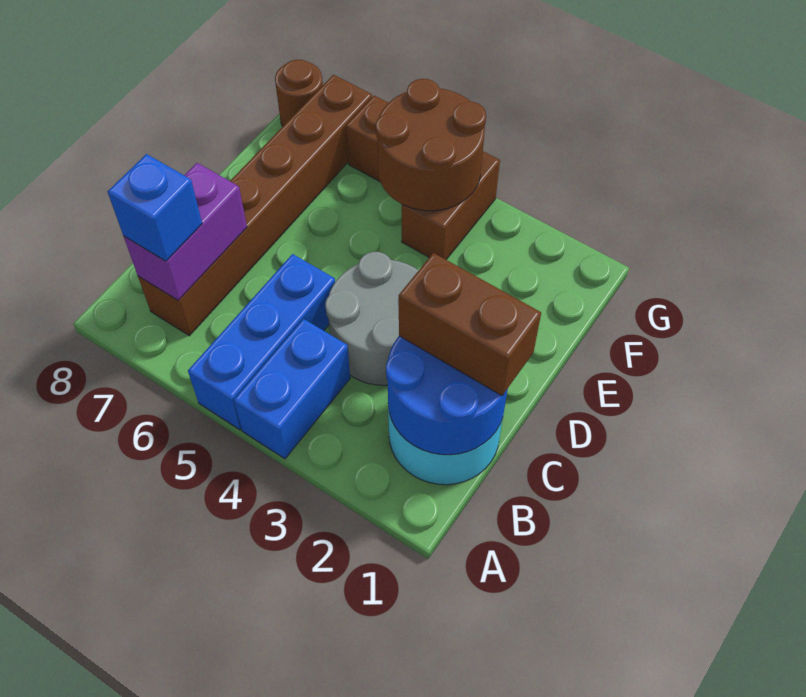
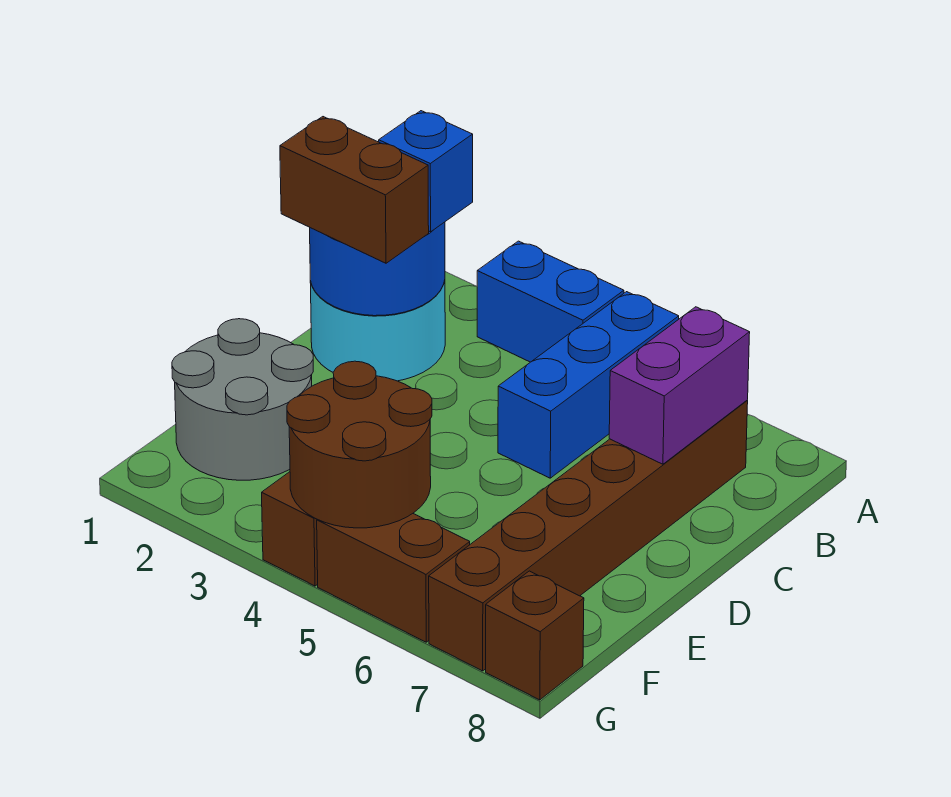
blue 1x2 brick [234,319,350,459] -> blue 1x2 brick turned to [477,241,624,362]
blue 1x1 brick [108,154,202,261] -> blue 1x1 brick moved to [379,111,473,232]
grey 2x2 round brick [325,252,419,385] -> grey 2x2 round brick moved to [172,319,313,480]
brown 1x1 round brick [275,60,323,126] -> brown 1x1 brick [486,571,584,700]

